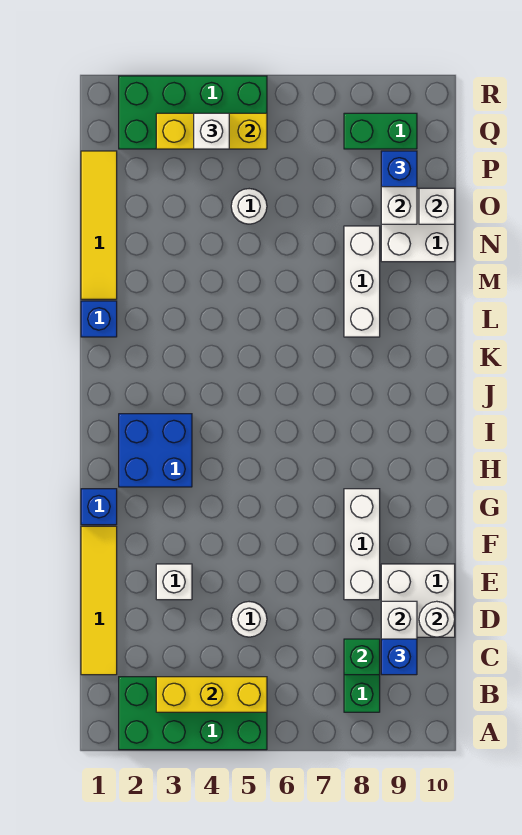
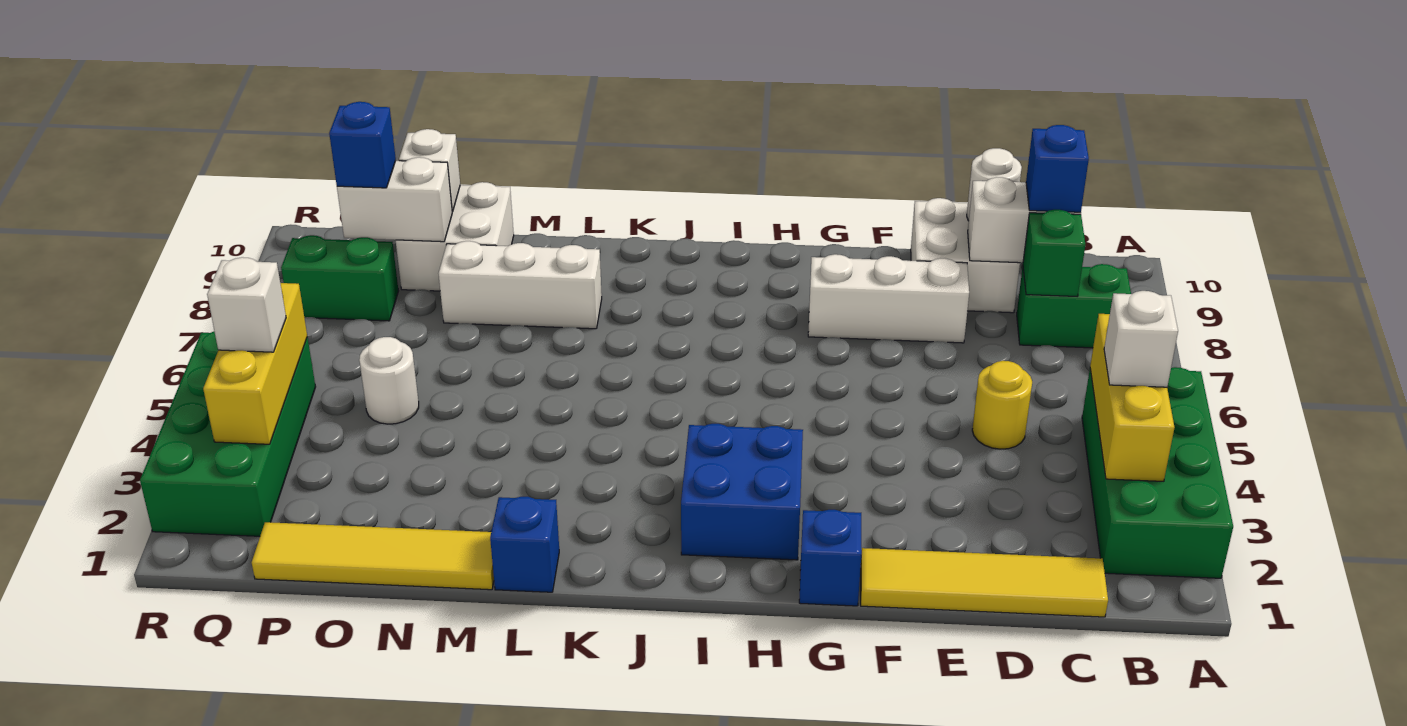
white 1x1 round brick [231,602,267,637] -> yellow 1x1 round brick [972,361,1032,449]
white 1x1 brick [156,564,192,600] -> white 1x1 brick moved to [1104,291,1178,387]
green 1x2 brick [344,113,417,149] -> green 1x2 brick turned to [281,235,398,321]

